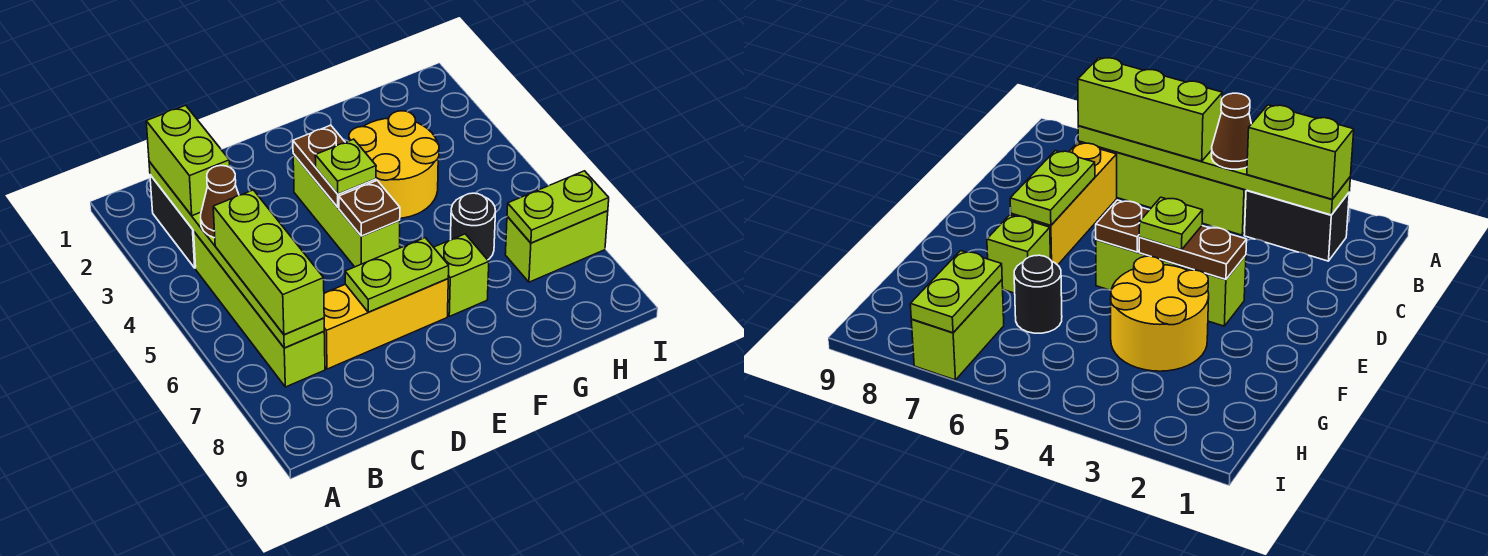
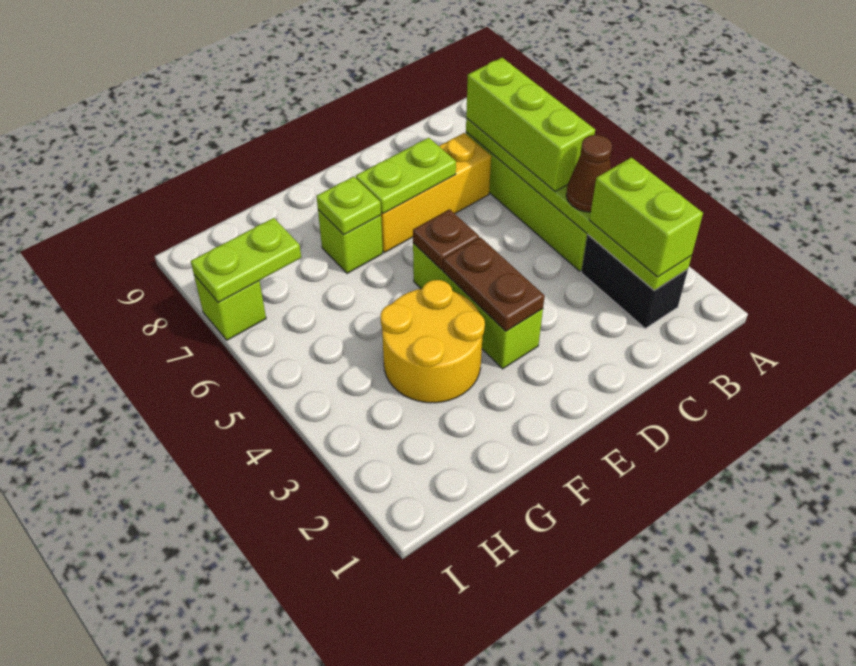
lime 1x1 plate [315,139,376,194] -> lime 1x1 plate moved to [317,176,381,235]
black 1x1 round brick [451,193,496,260] -> none
lime 1x2 brick [505,211,608,282] -> lime 1x1 brick [194,275,266,340]

